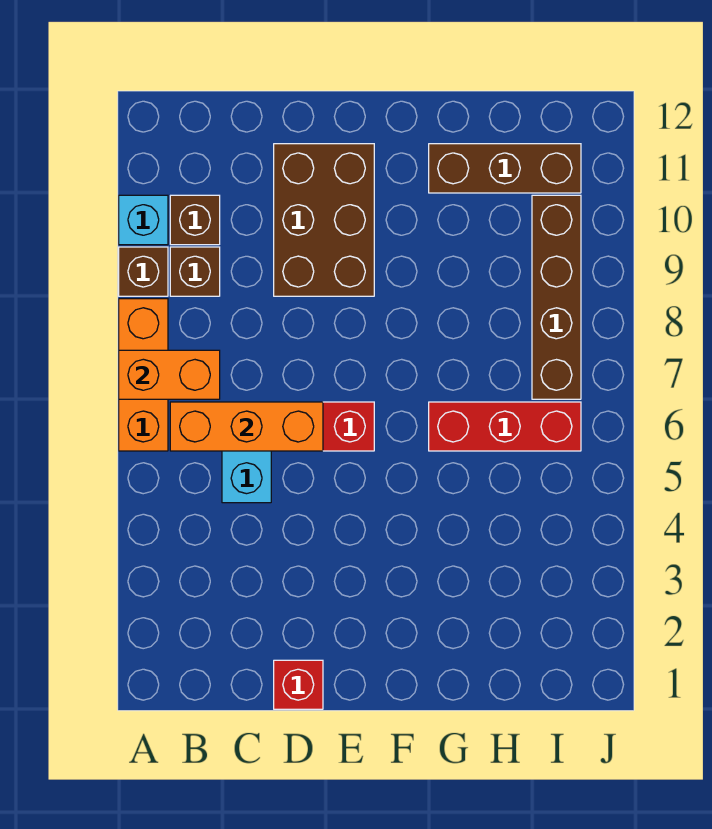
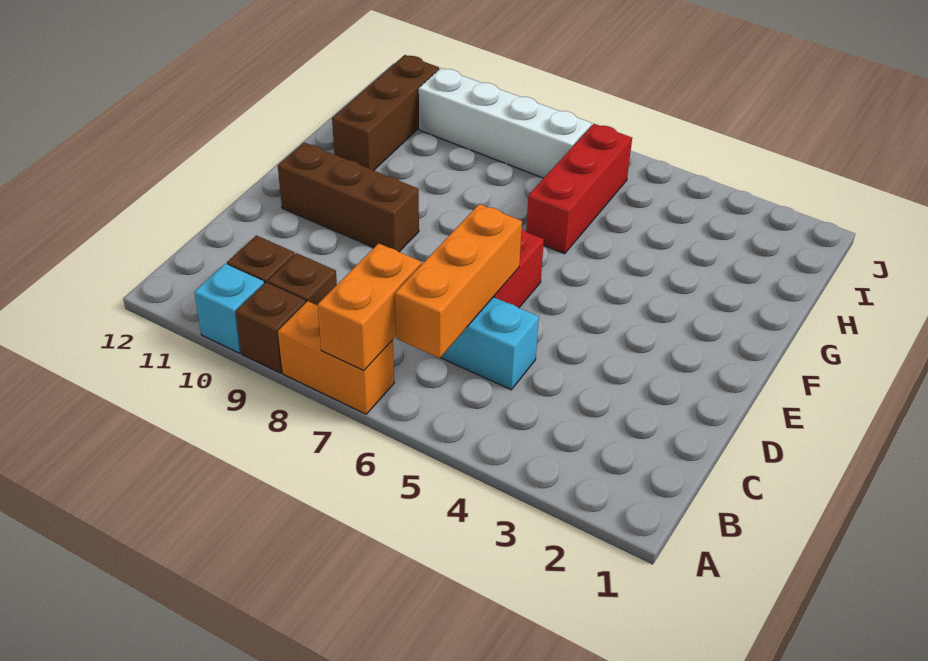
orange 1x3 brick [119,299,168,451] -> orange 1x2 brick [278,301,394,414]
red 1x1 brick [274,660,323,709] -> none
brown 2x3 brick [274,144,374,296] -> brown 1x3 brick [278,143,419,252]
brown 1x4 brick [532,195,581,399] -> white 1x4 brick [419,68,592,178]

